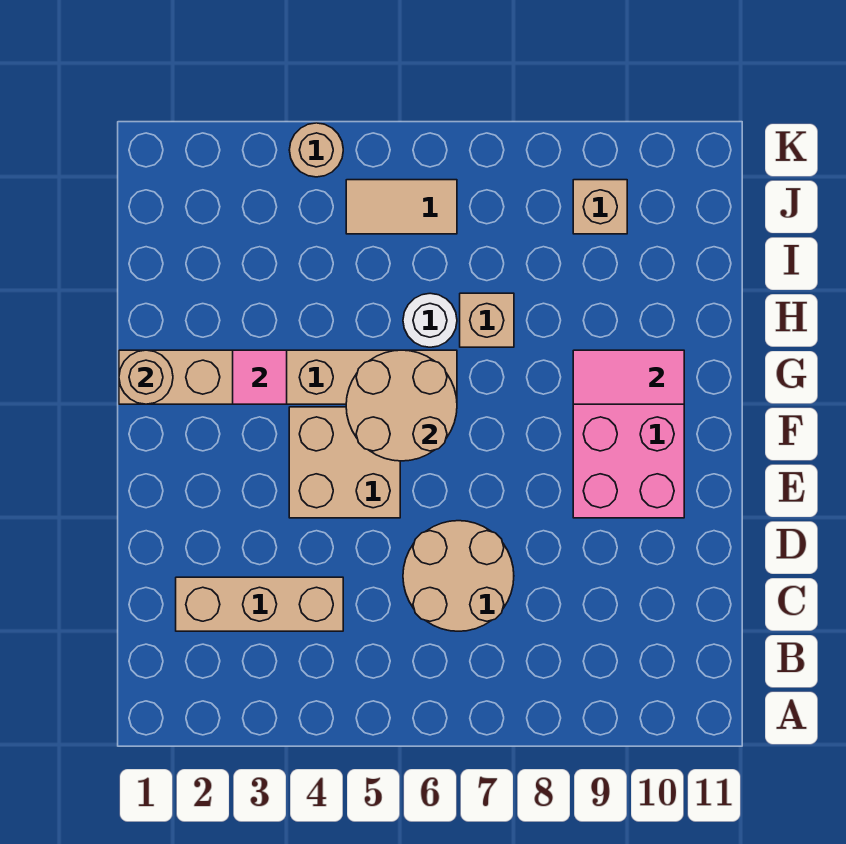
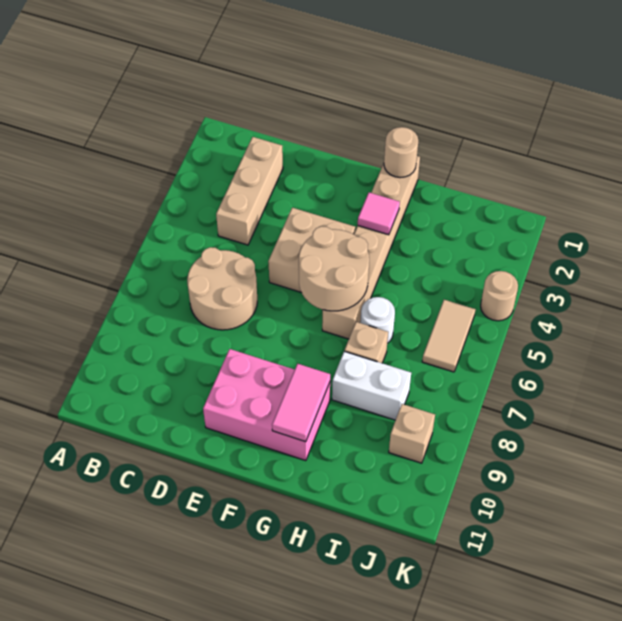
none -> white 1x2 brick [332,351,411,420]

